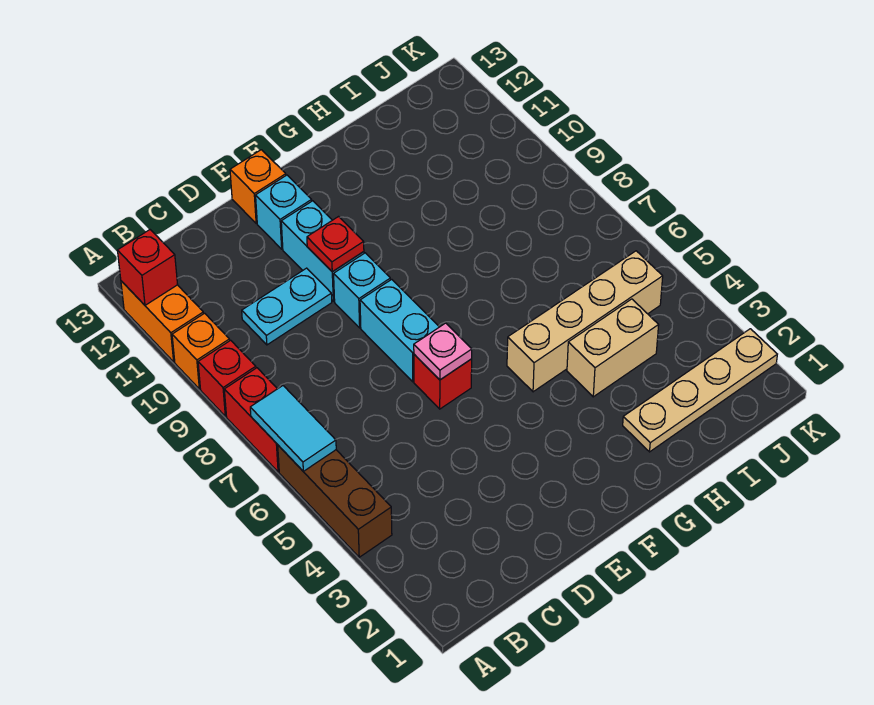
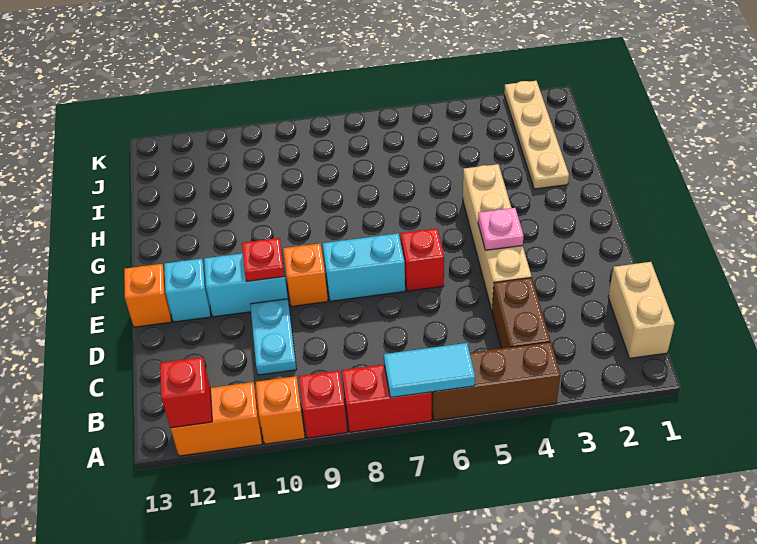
none -> brown 1x2 brick [492,277,550,348]
pink 1x1 plate [414,323,472,380] -> pink 1x1 plate moved to [478,208,524,250]
cyan 1x1 brick [334,253,390,328] -> orange 1x1 brick [283,244,328,307]
tan 1x4 brick [507,251,663,392] -> tan 1x4 brick moved to [463,164,531,310]
tan 1x2 brick [567,299,659,397] -> tan 1x2 brick moved to [608,262,675,358]

